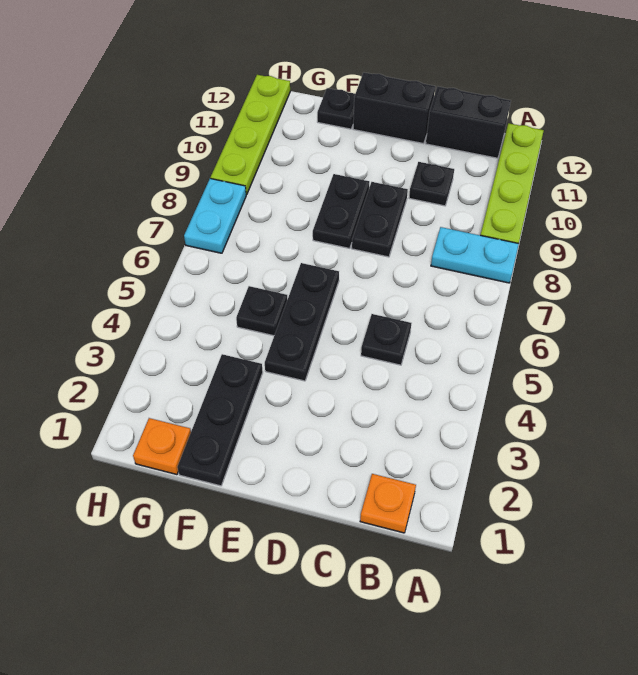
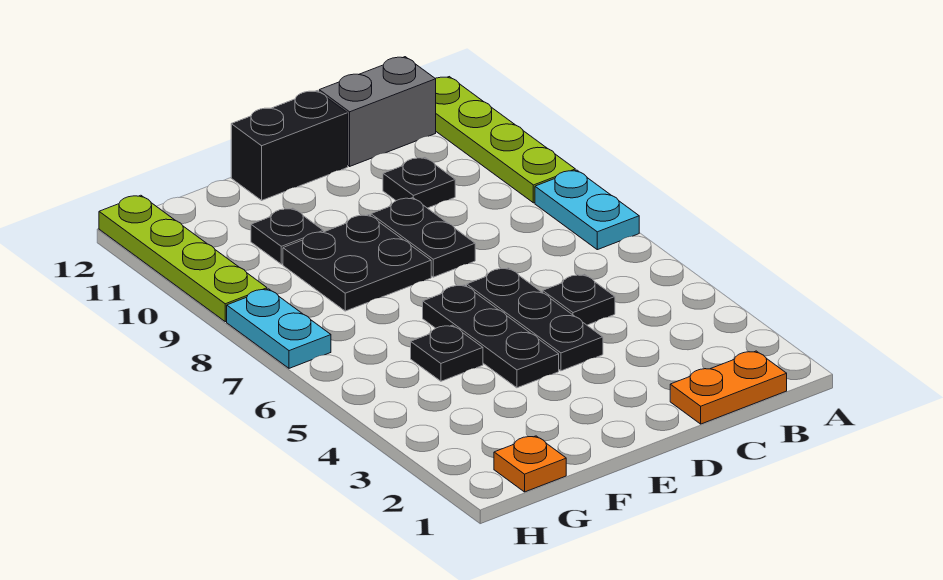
cyan 1x2 plate [431,227,519,283] -> cyan 1x2 plate turned to [535,170,639,250]
orange 1x1 plate [360,474,416,533] -> orange 1x2 plate [670,351,787,424]
black 1x2 brick [426,86,511,158] -> grey 1x2 brick [319,57,436,166]
black 1x2 plate [313,174,369,248] -> black 2x2 plate [283,215,431,311]
black 1x3 plate [177,354,263,486] -> black 1x3 plate moved to [467,268,603,371]
black 1x1 plate [317,88,355,129] -> black 1x1 plate moved to [251,208,323,264]

